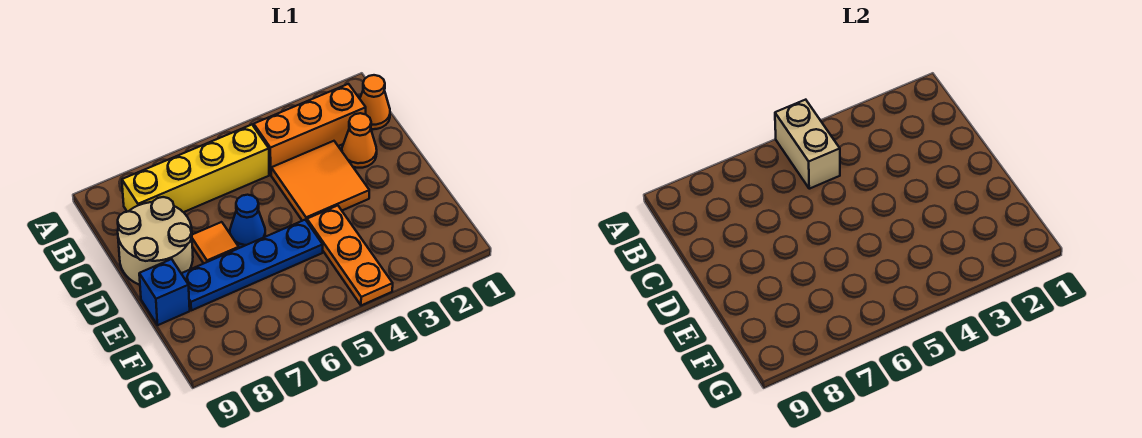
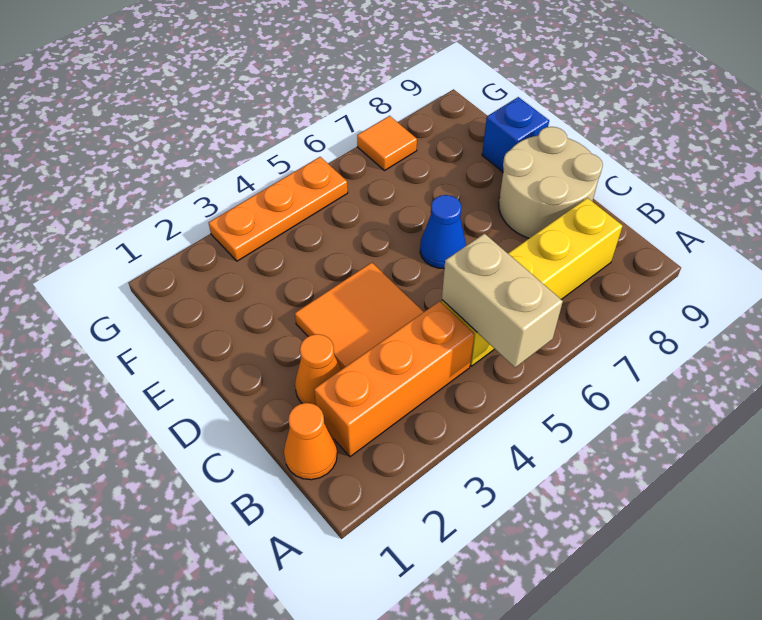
orange 1x1 tile [192,222,239,264] -> orange 1x1 tile moved to [357,116,417,171]
orange 1x3 plate [307,206,393,305] -> orange 1x3 plate turned to [208,157,348,261]
blue 1x4 plate [181,220,323,310] -> none

